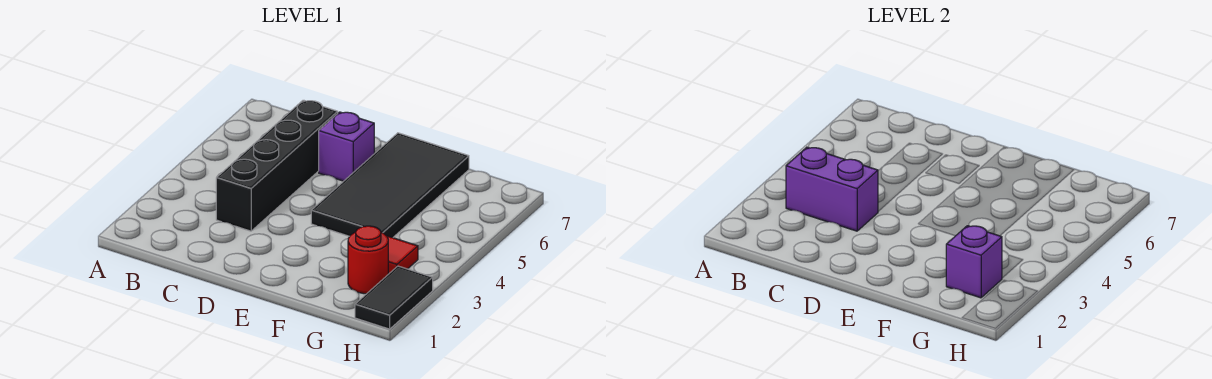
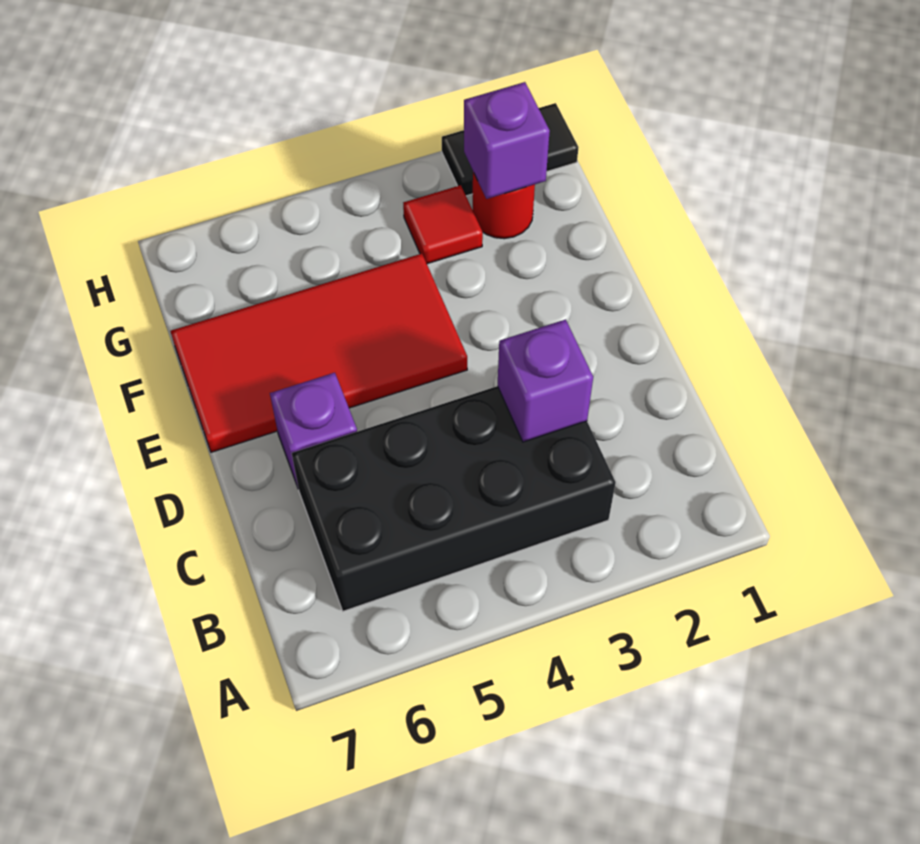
purple 1x2 brick [786,147,878,231] -> purple 1x1 brick [498,319,593,442]
black 1x4 brick [216,100,338,231] -> black 2x4 brick [292,386,616,611]
black 2x4 tile [311,133,469,238] -> red 2x4 tile [170,254,467,452]

